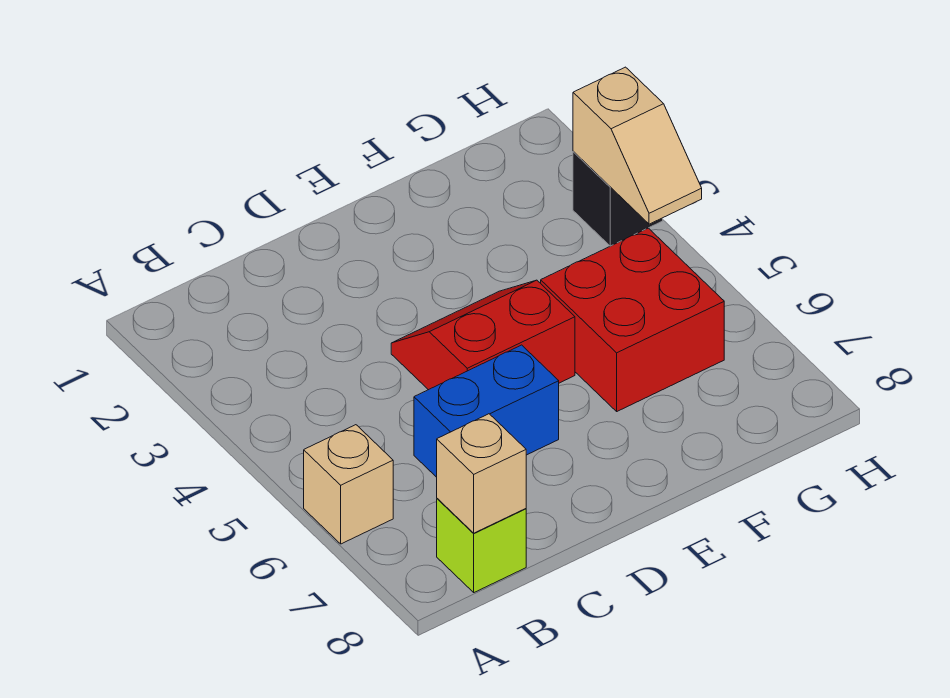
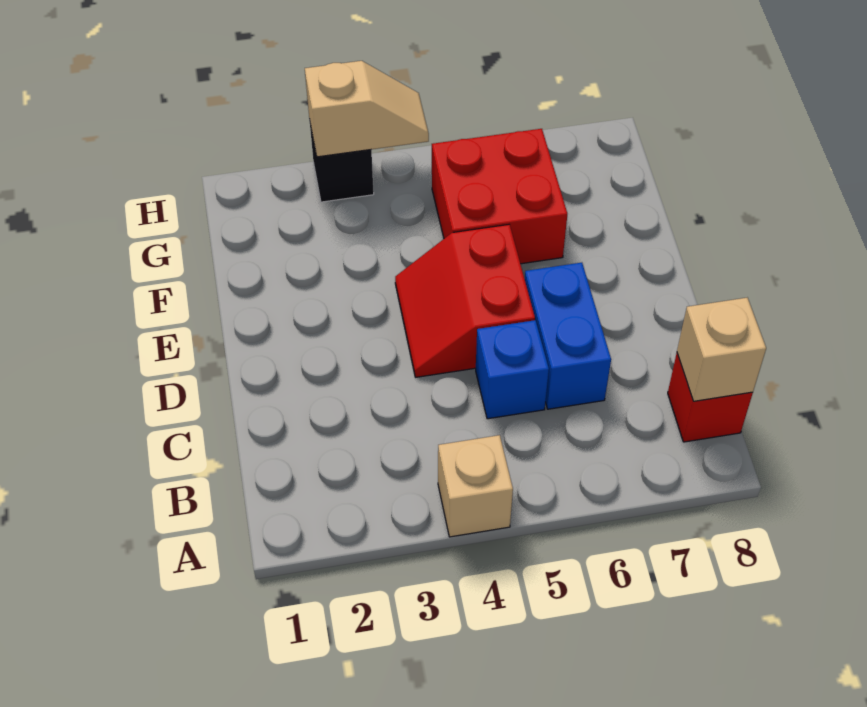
tan 1x1 brick [304,425,393,544] -> tan 1x1 brick moved to [438,435,513,537]
lime 1x1 brick [437,499,526,592] -> red 1x1 brick [668,353,753,442]
none -> blue 1x1 brick [476,320,549,419]

